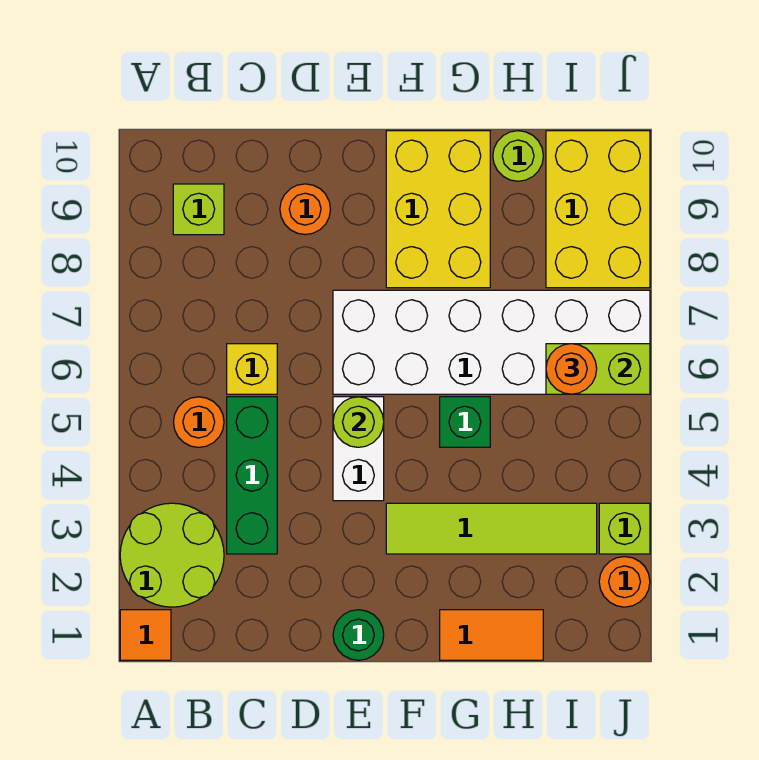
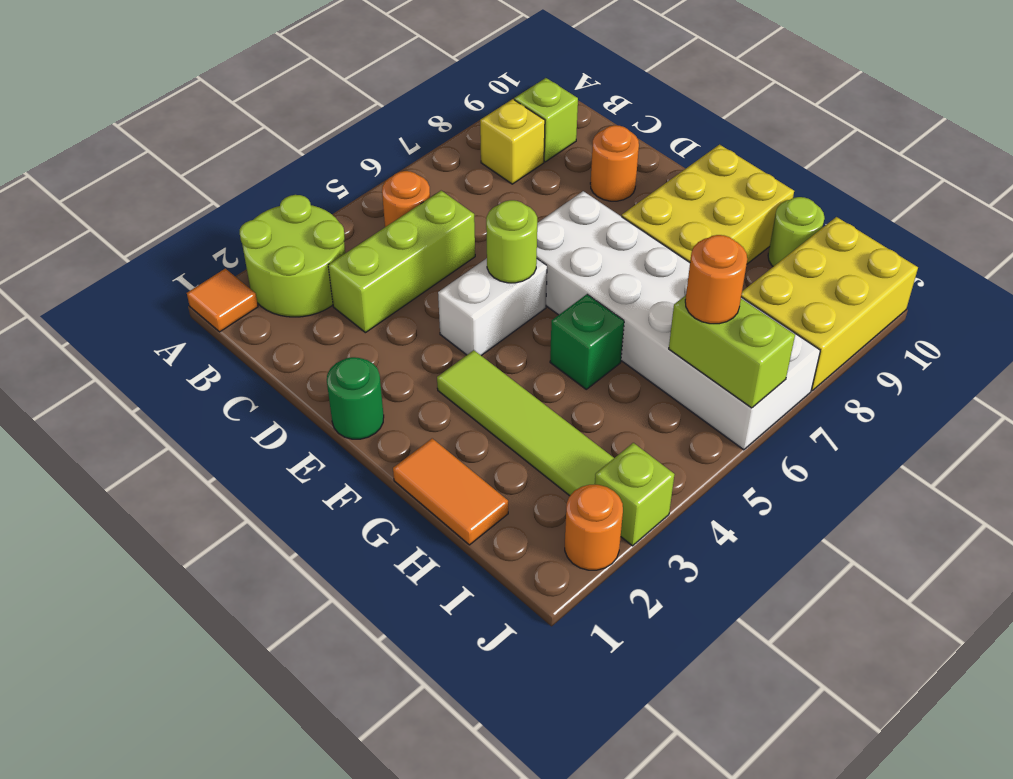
green 1x3 brick [227,397,277,554] -> lime 1x3 brick [328,191,475,333]
yellow 1x1 brick [227,344,277,394] -> yellow 1x1 brick moved to [480,99,545,184]

